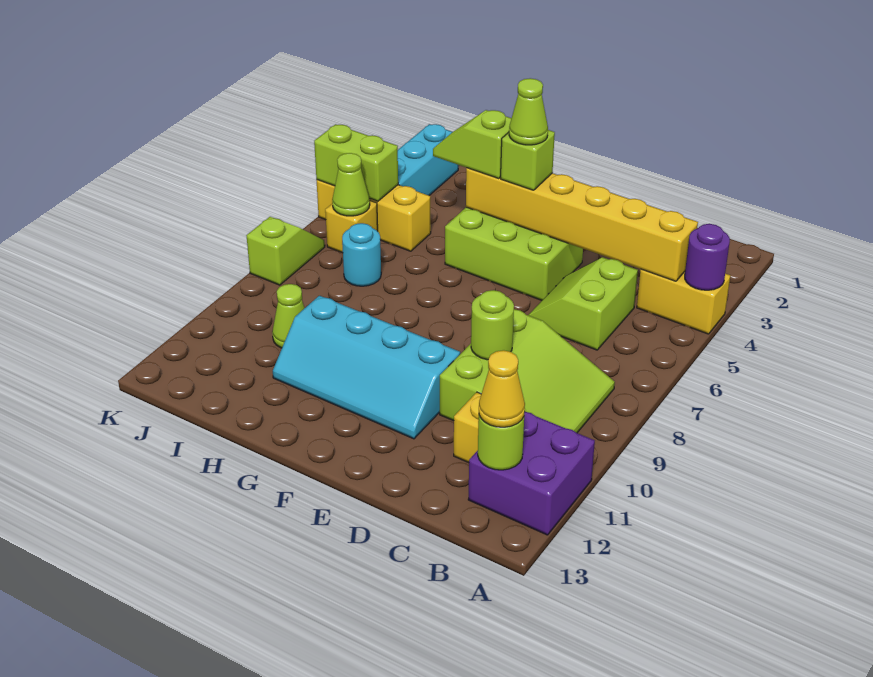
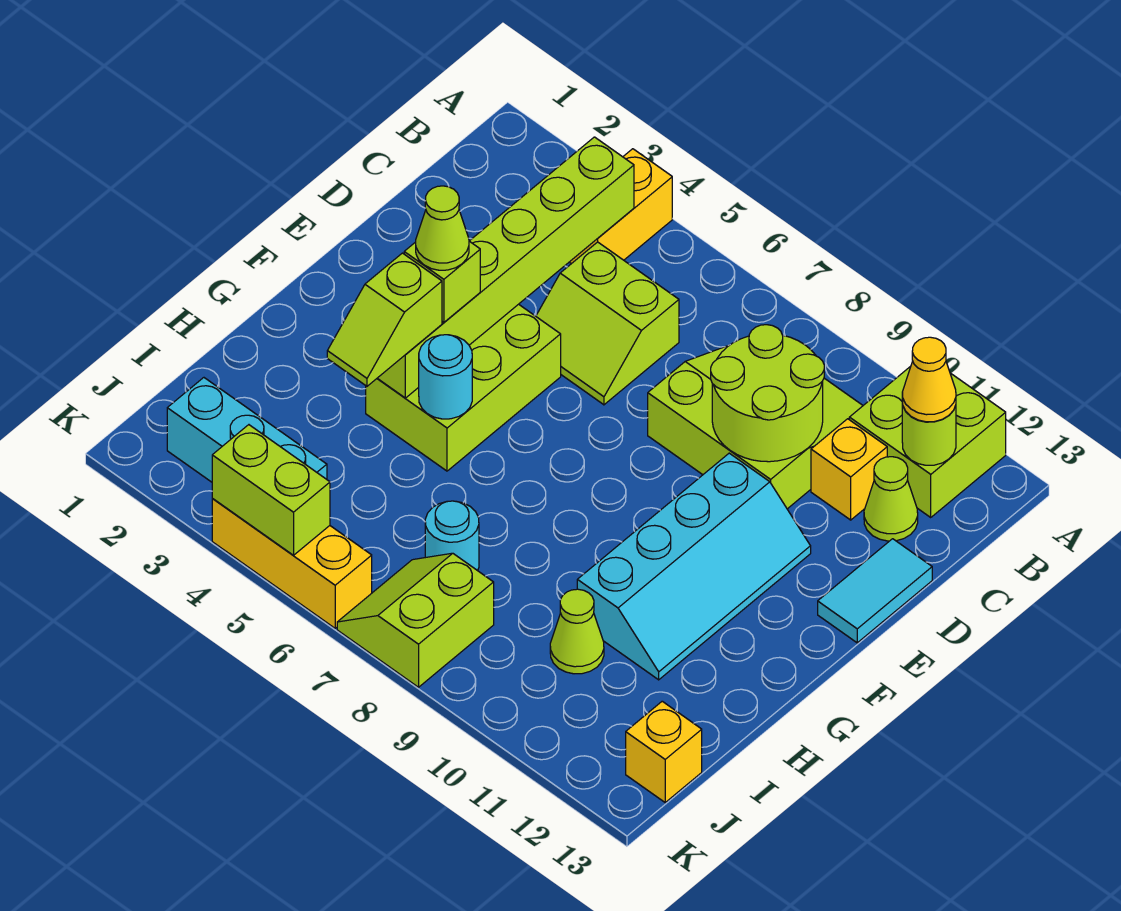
purple 1x1 round brick [685,224,730,290] -> none
purple 2x2 brick [468,412,595,535] -> lime 2x2 brick [849,366,1006,517]
yellow 1x6 brick [466,168,698,281] -> lime 1x6 brick [377,137,634,398]
lime 1x1 round brick [471,290,514,360] -> lime 2x2 round brick [711,325,824,462]
none -> cyan 1x2 tile [818,539,932,643]
none -> cyan 1x1 round brick [419,335,472,419]
yellow 1x3 brick [317,180,431,251] -> yellow 1x3 brick turned to [212,499,372,628]
lime 1x2 brick [314,124,398,202] -> lime 1x2 brick turned to [212,425,330,555]
yellow 1x1 brick [325,201,378,253] -> yellow 1x1 brick moved to [626,701,702,802]
lime 1x1 cone [332,153,370,216] -> lime 1x1 cone moved to [864,457,918,541]
lime 1x2 slope [246,217,325,285] -> lime 2x2 slope [337,553,494,687]

